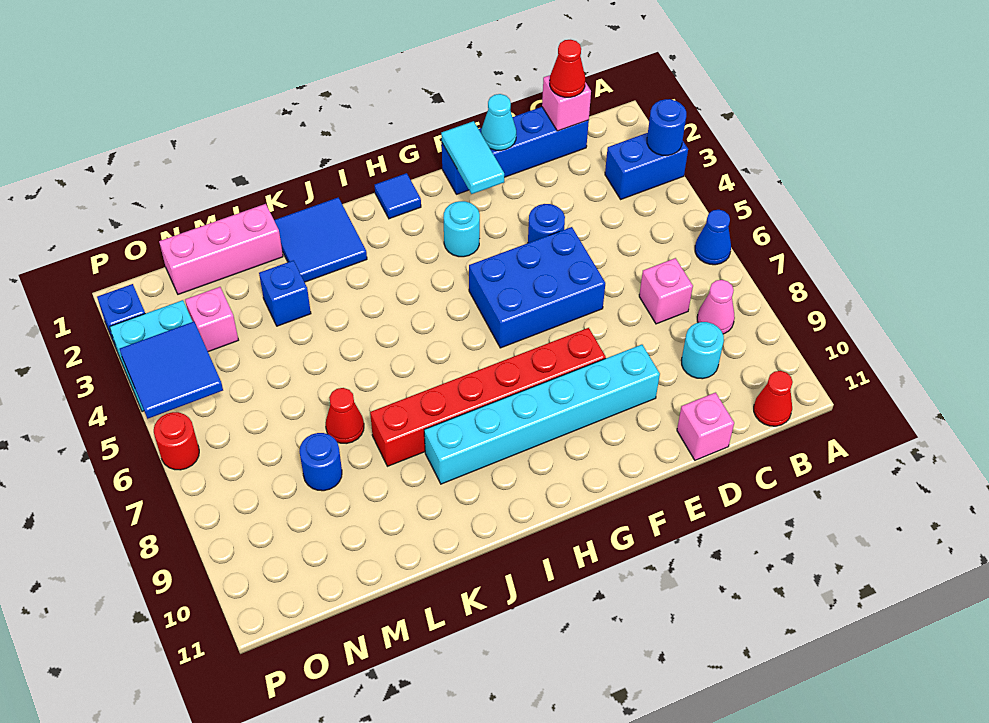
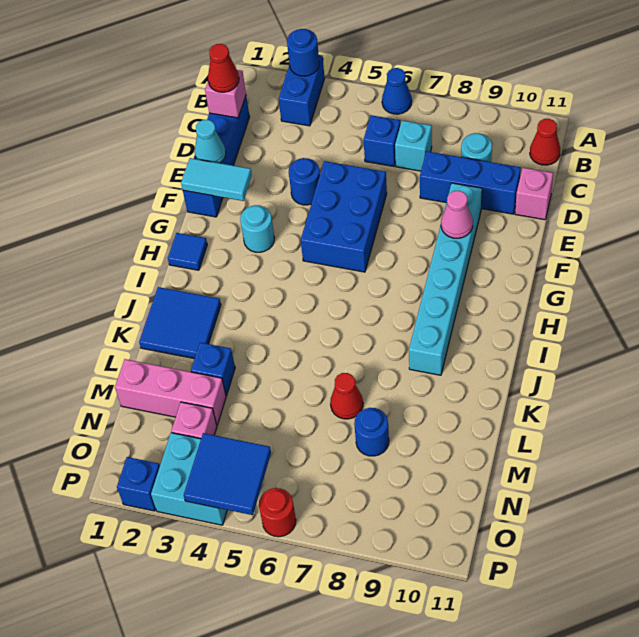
pink 1x1 cone [697,280,735,334] -> pink 1x1 cone moved to [441,191,473,238]
none -> blue 1x1 brick [364,115,400,166]
pink 1x1 brick [639,258,693,324] -> cyan 1x1 brick [395,120,432,171]
none -> blue 1x3 brick [420,151,521,214]
red 1x6 brick [370,328,606,466] -> none
pink 1x3 brick [159,204,283,294] -> pink 1x3 brick turned to [115,359,226,425]

